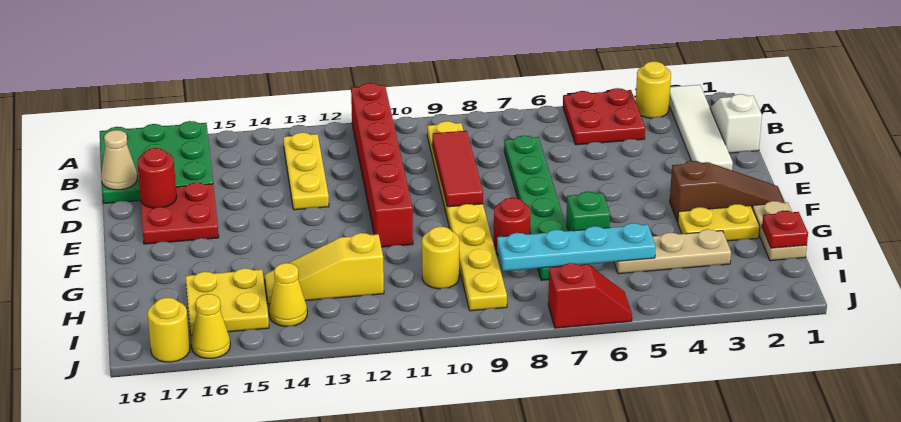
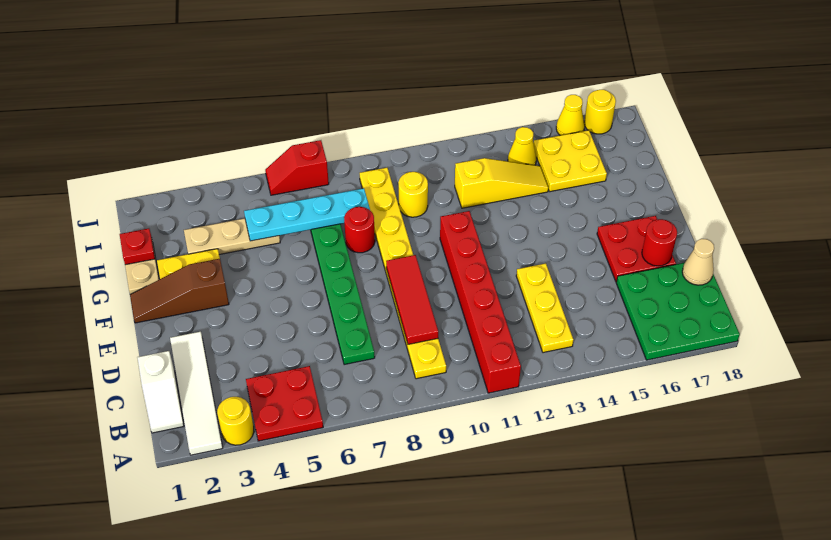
green 1x1 brick [566,192,610,231] -> none

